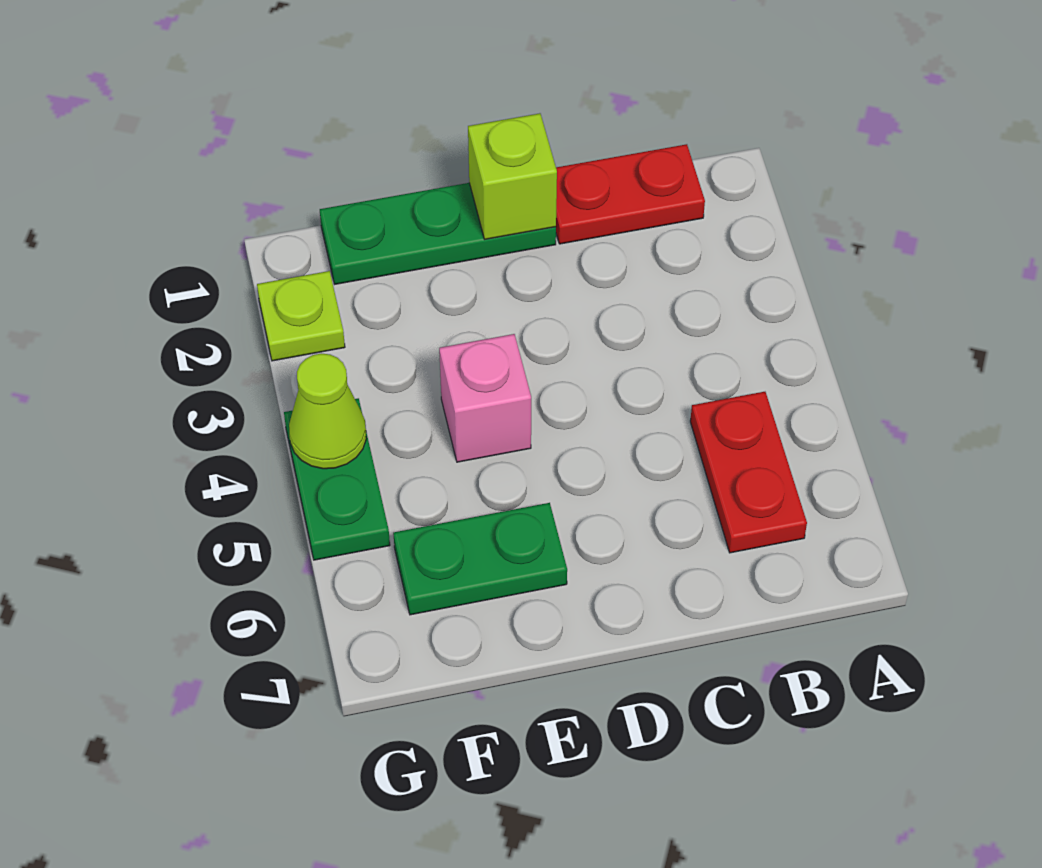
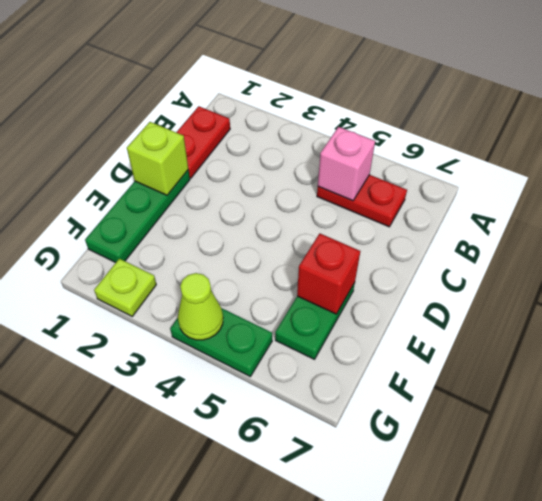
pink 1x1 brick [439,334,531,462] -> pink 1x1 brick moved to [318,127,375,201]
none -> red 1x1 brick [297,234,360,314]

